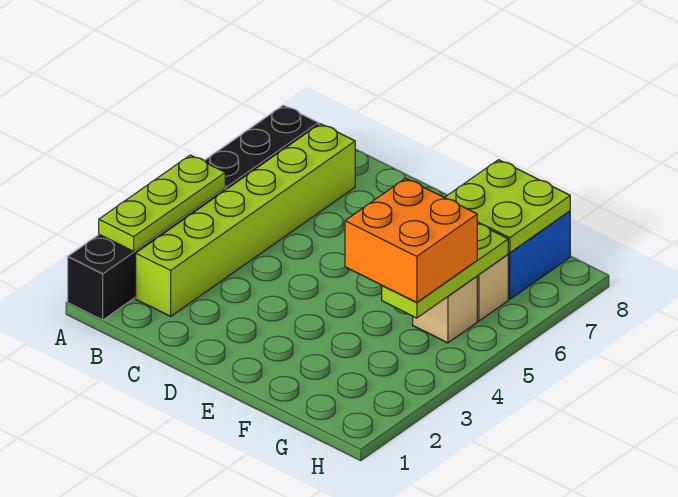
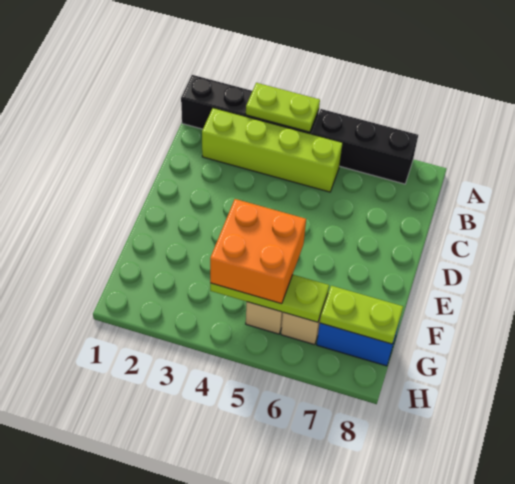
lime 1x3 plate [99,155,225,251] -> lime 1x2 plate [246,83,320,132]
lime 1x6 brick [136,124,355,316] -> lime 1x4 brick [202,108,343,192]
lime 2x2 plate [445,160,570,253] -> lime 1x2 plate [320,286,403,344]

